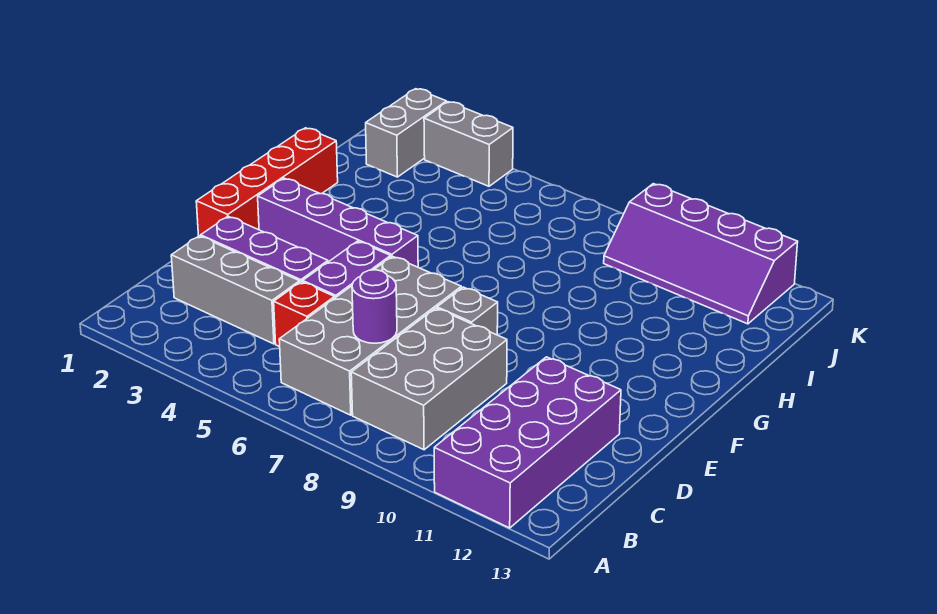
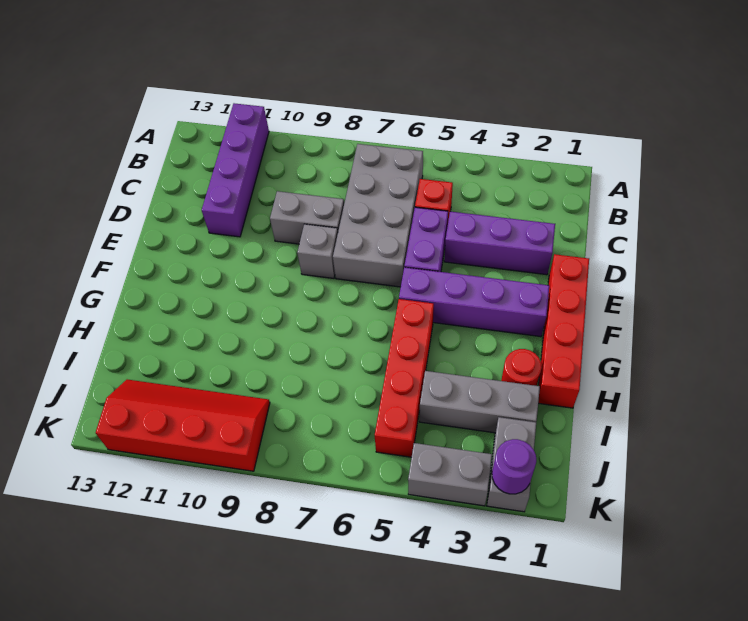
purple 2x4 brick [434,357,621,528] -> purple 1x4 brick [202,103,269,237]
grey 2x3 brick [351,308,507,450] -> grey 1x2 brick [270,191,344,244]
grey 1x3 brick [171,236,300,344] -> grey 1x3 brick moved to [420,371,540,433]
purple 1x1 round brick [352,270,397,343] -> purple 1x1 round brick moved to [492,439,536,494]
none -> red 1x4 brick [375,299,434,457]
none -> red 1x1 round brick [501,349,542,386]
purple 2x4 slope [604,184,798,324] -> red 2x4 slope [96,379,270,471]

